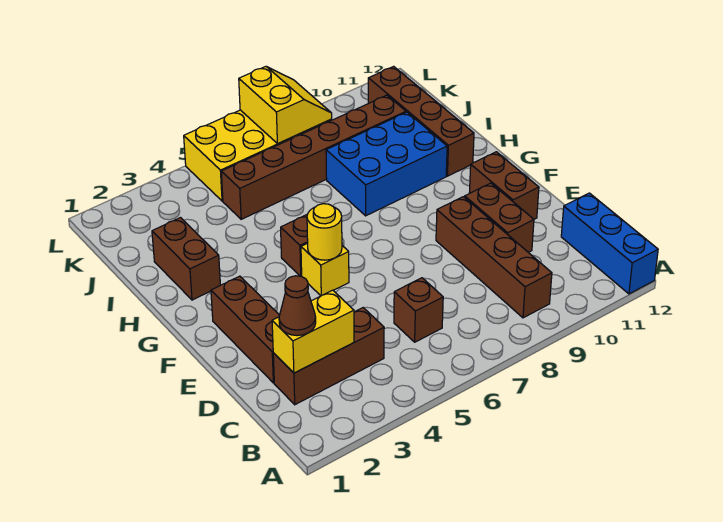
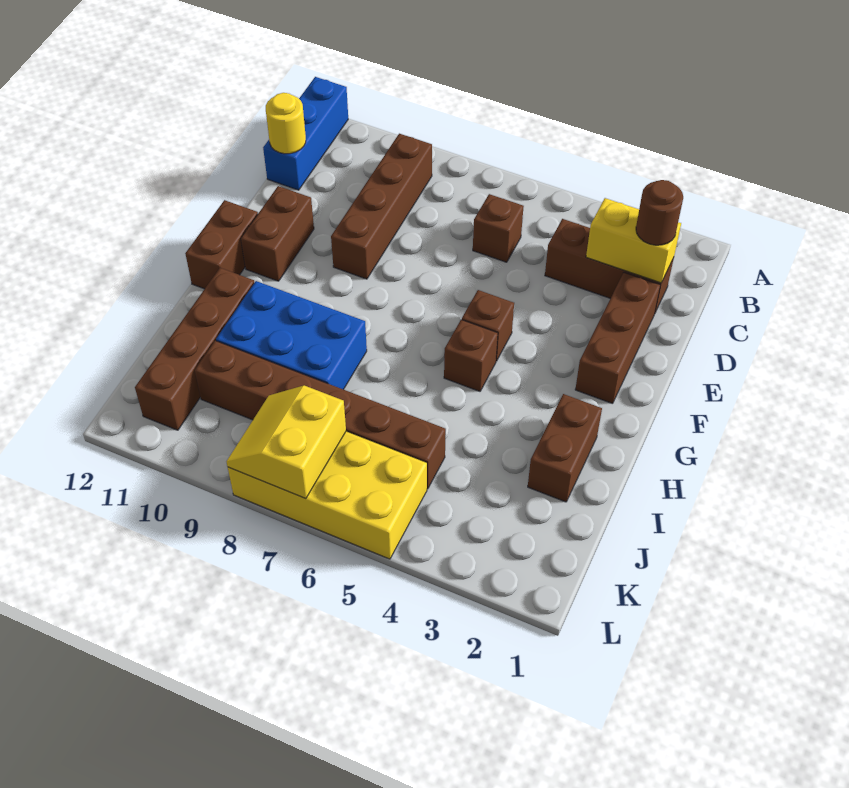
brown 1x1 cone [279,276,316,336] -> brown 1x1 round brick [636,180,683,245]
brown 1x2 brick [465,183,534,252] -> brown 1x2 brick moved to [185,200,258,289]
yellow 1x1 brick [301,243,349,296] -> brown 1x1 brick [462,290,514,361]
yellow 1x1 round brick [307,204,342,260] -> yellow 1x1 round brick moved to [266,93,306,154]

